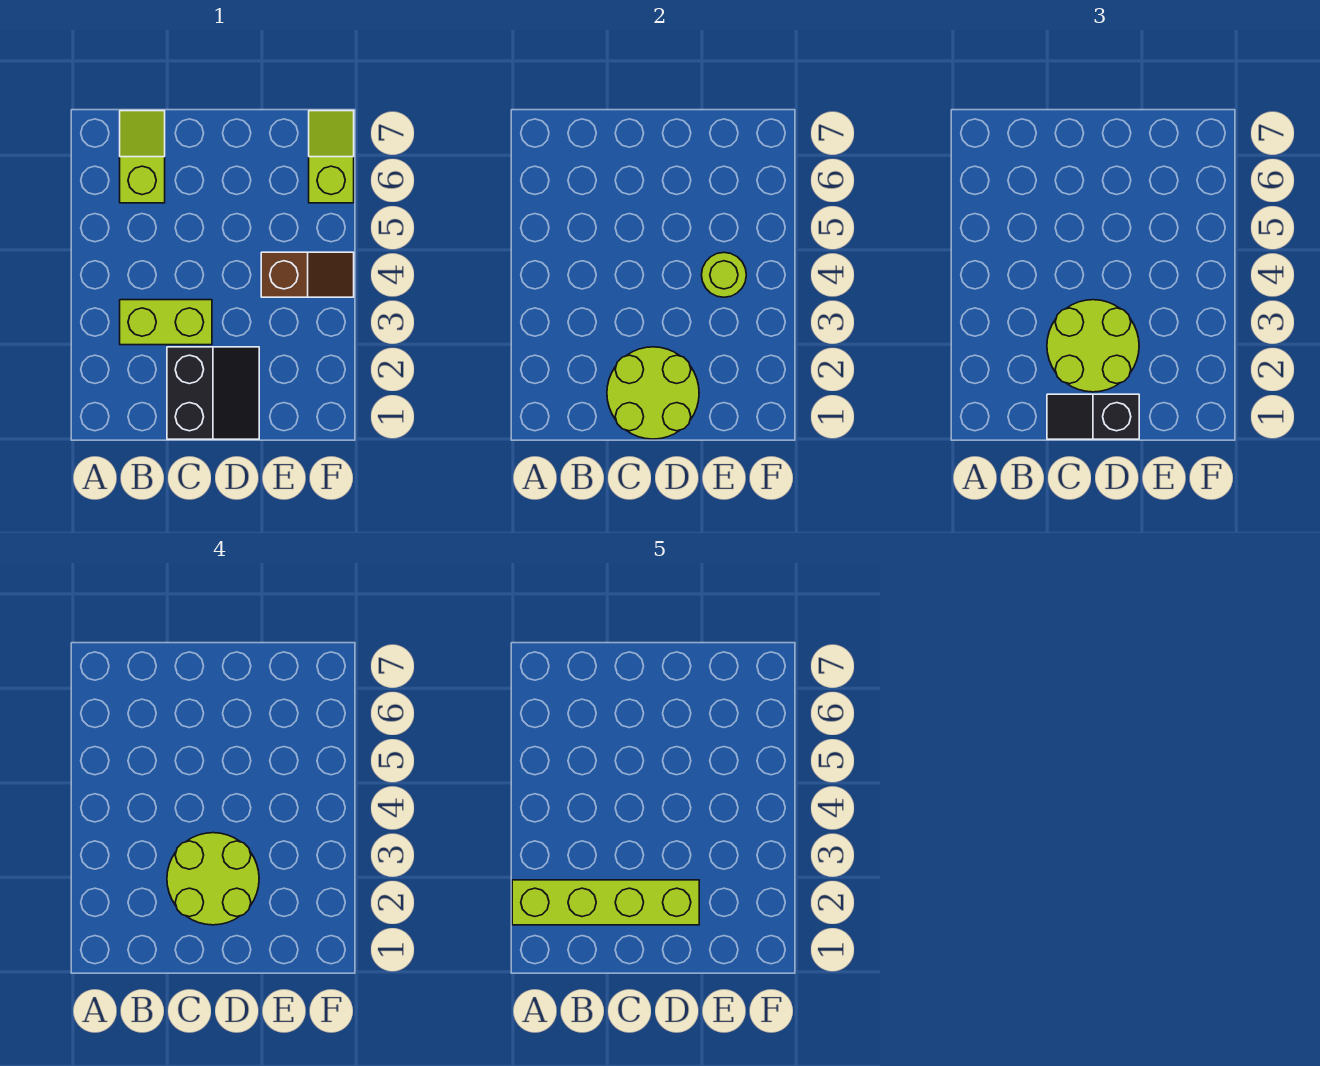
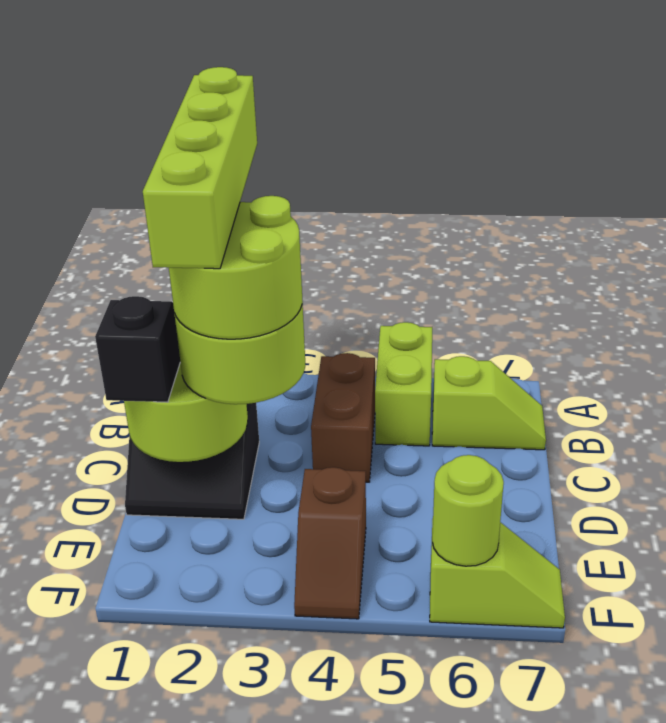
lime 1x2 brick [120,300,212,345] -> lime 1x2 brick moved to [375,322,432,446]
none -> brown 1x2 brick [311,353,375,482]
lime 1x1 round brick [702,253,746,297] -> lime 1x1 round brick moved to [432,455,504,566]

